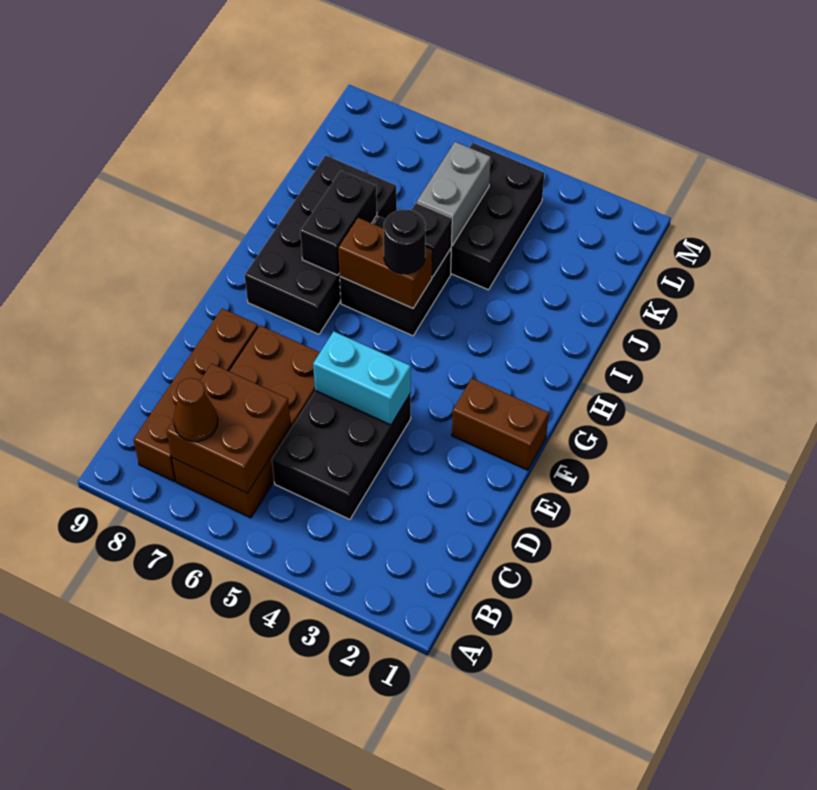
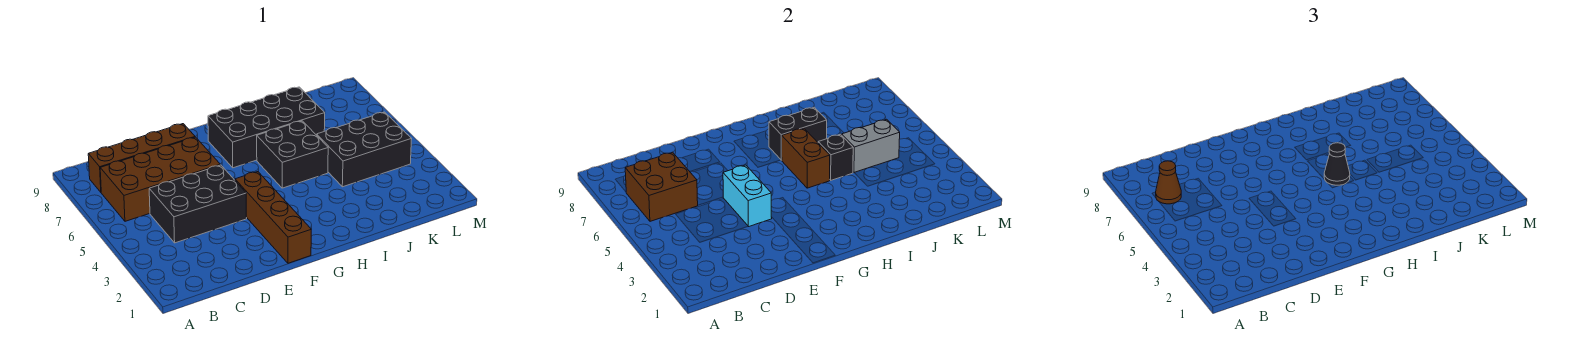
brown 1x2 brick [452,378,549,470] -> brown 1x4 brick [235,172,311,263]
black 1x1 round brick [384,210,426,274] -> black 1x1 cone [1324,143,1350,185]

